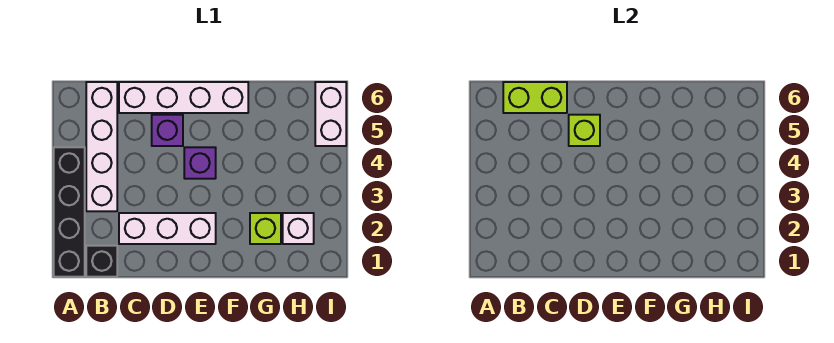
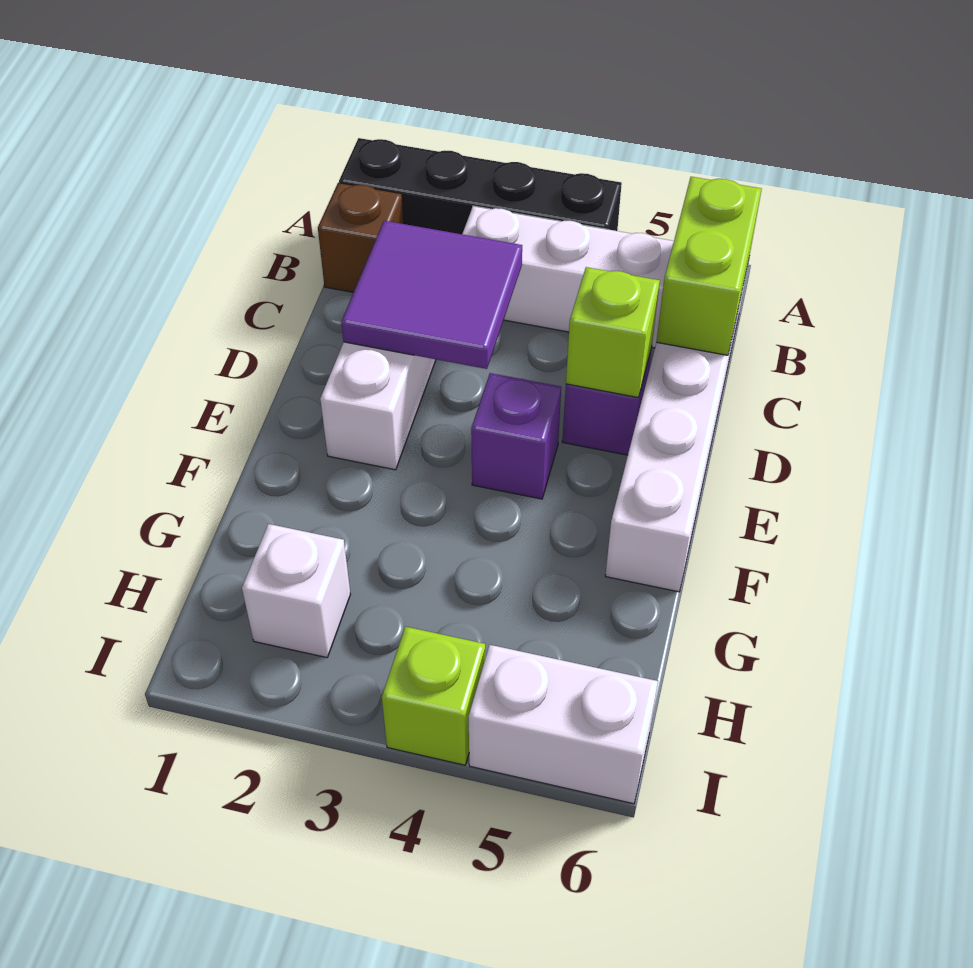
black 1x1 brick [86,246,117,277] -> brown 1x1 brick [318,183,403,292]
none -> purple 2x2 tile [341,221,522,369]
lime 1x1 brick [250,213,281,244] -> lime 1x1 brick moved to [382,627,485,765]

